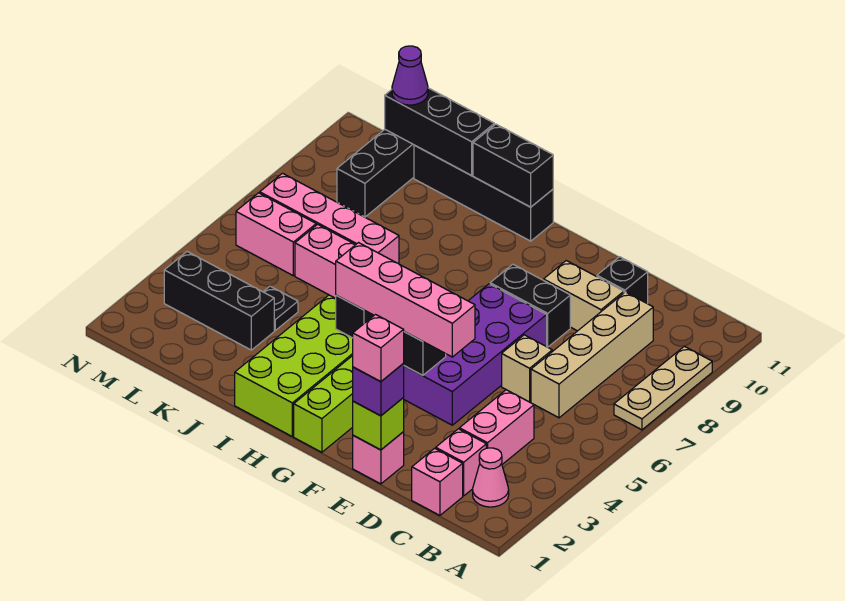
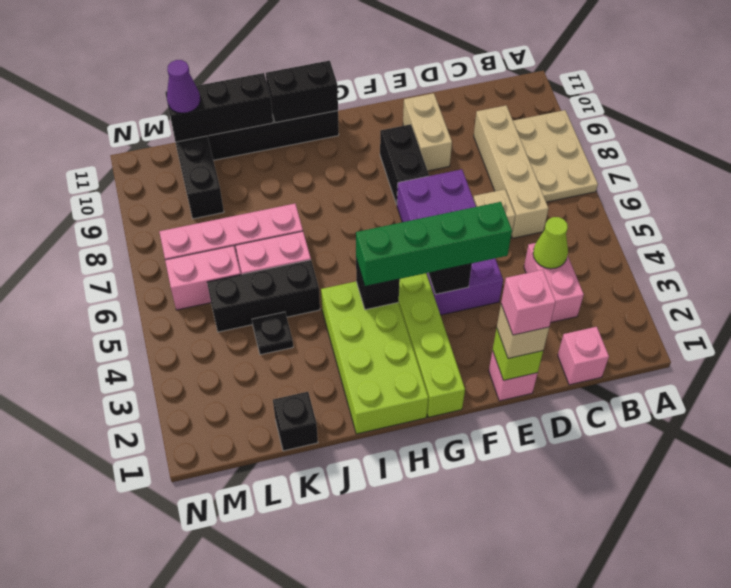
tan 1x3 plate [614,346,712,430] -> tan 2x3 plate [513,110,598,202]
pink 1x1 cone [473,448,509,507] -> none
pink 1x1 brick [436,429,486,496] -> none
none -> lime 1x1 cone [533,217,568,269]
tan 1x2 brick [544,261,624,331] -> tan 1x2 brick turned to [403,93,452,171]
black 1x1 brick [597,257,648,304] -> black 1x1 brick moved to [273,392,318,451]
purple 1x1 brick [353,364,404,416] -> tan 1x1 brick [497,305,549,358]
pink 1x4 brick [336,243,475,357] -> green 1x4 brick [356,202,512,286]
black 1x2 brick [490,264,570,347] -> black 1x2 brick turned to [380,124,429,205]
black 1x3 brick [164,252,274,350] -> black 1x3 brick moved to [207,260,320,332]

